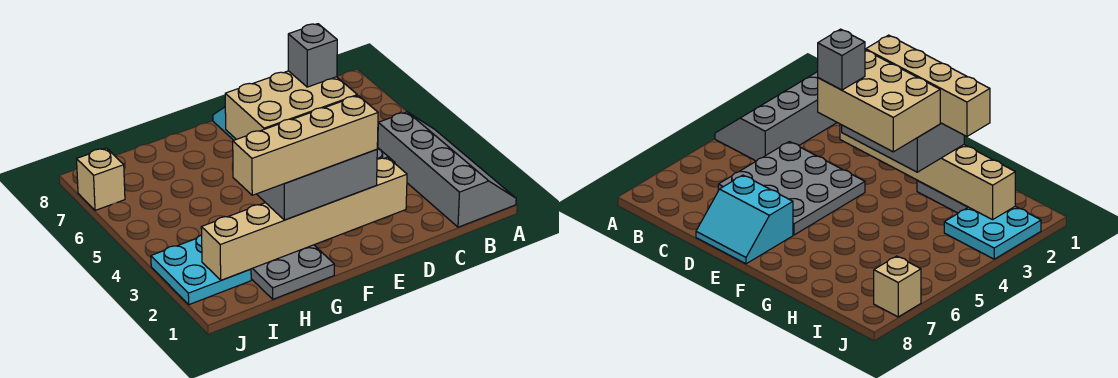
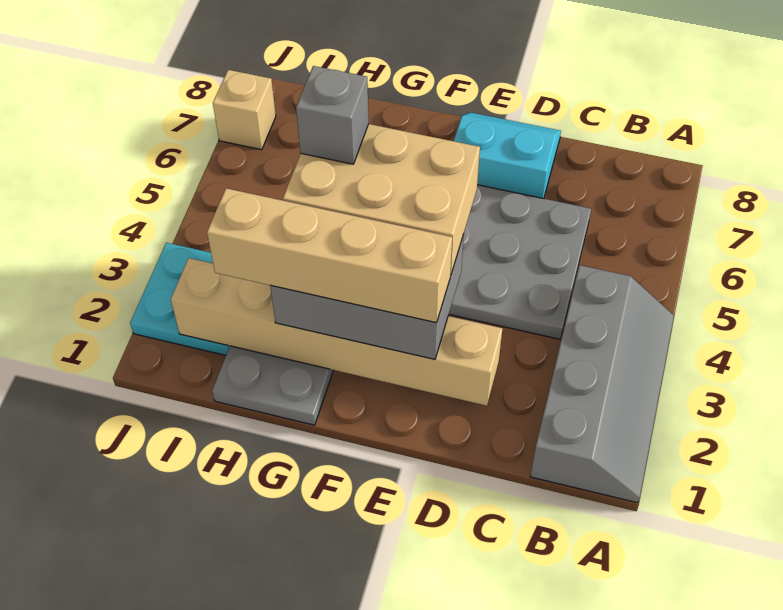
grey 1x1 brick [288,24,337,87] -> grey 1x1 brick moved to [296,66,369,164]

